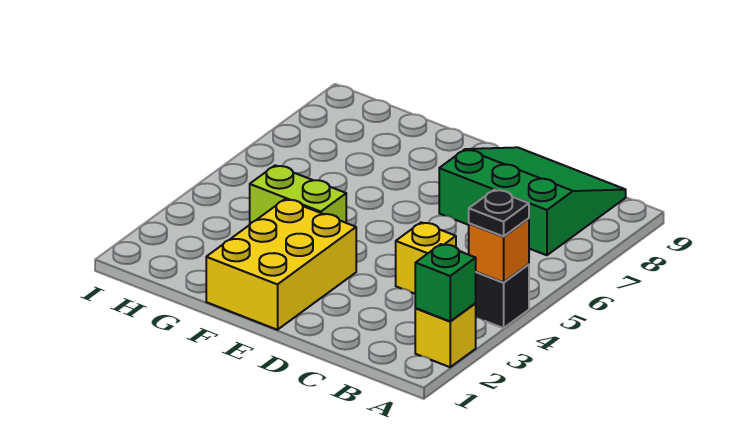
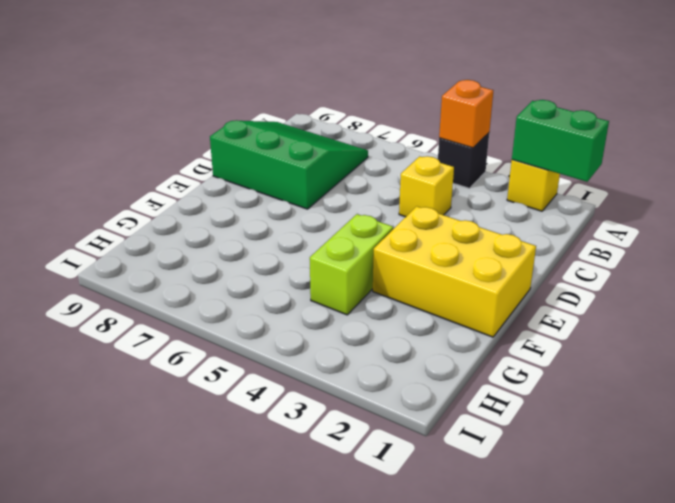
green 1x1 brick [415,244,476,321] -> green 1x2 brick [512,100,609,182]
black 1x1 plate [469,190,529,236] -> none
green 3x3 slope [439,147,626,255] -> green 3x3 slope turned to [210,120,368,209]

